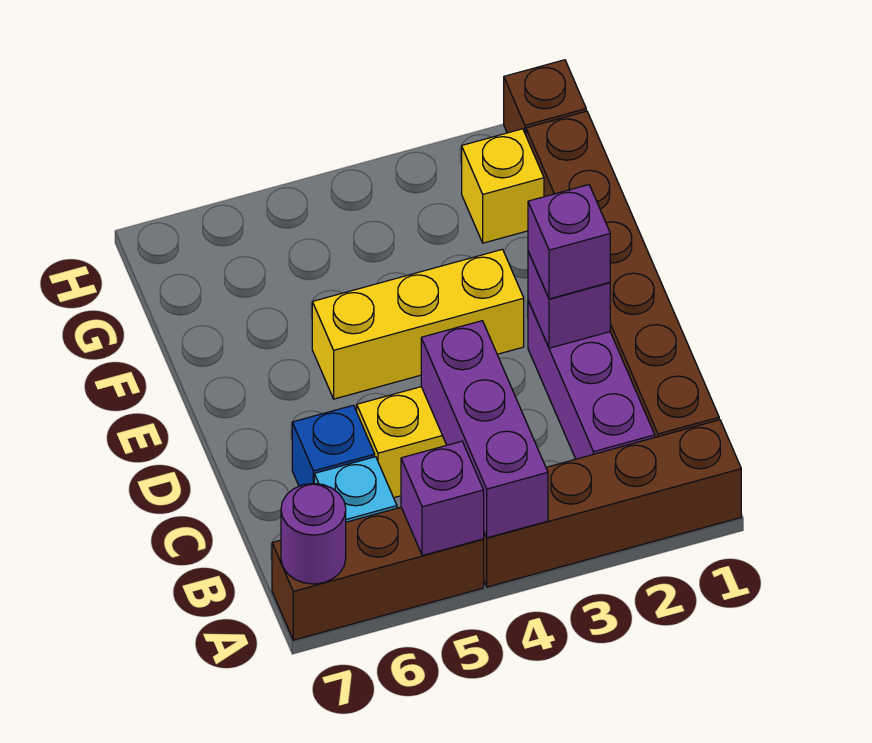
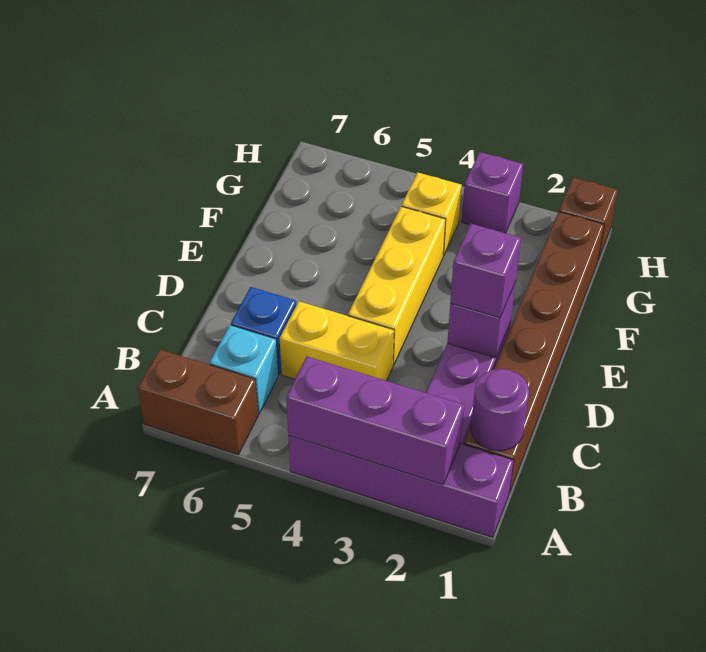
brown 1x4 brick [484,420,741,587] -> purple 1x4 brick [288,436,514,537]
purple 1x3 brick [421,321,548,538] -> purple 1x3 brick turned to [286,357,464,485]
brown 1x3 brick [272,507,484,640] -> brown 1x2 brick [138,349,258,455]
purple 1x1 brick [401,441,484,556] -> purple 1x1 brick moved to [462,152,523,233]
purple 1x1 round brick [281,483,346,584] -> purple 1x1 round brick moved to [471,369,529,451]
yellow 1x3 brick [312,249,524,399] -> yellow 1x3 brick turned to [348,206,446,365]
yellow 1x1 brick [462,129,544,243] -> yellow 1x1 brick moved to [402,172,462,256]

